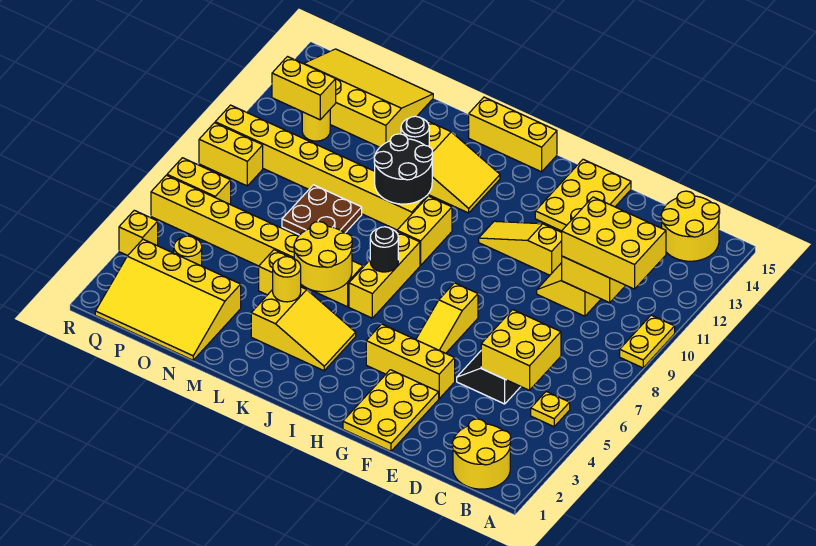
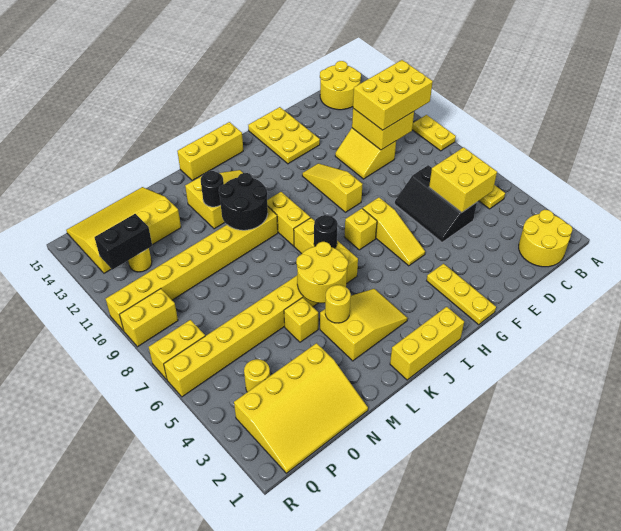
yellow 2x3 plate [343,370,439,451] -> yellow 1x3 plate [427,264,496,325]
yellow 1x3 brick [366,324,455,399] -> yellow 1x3 brick moved to [390,307,464,380]
yellow 1x3 slope [479,221,562,275] -> yellow 1x3 slope turned to [302,163,363,212]
brown 2x2 plate [282,185,362,235] -> none
yellow 1x2 brick [272,57,336,120] -> black 1x2 brick [94,214,152,270]
yellow 1x1 brick [119,210,158,256] -> yellow 1x1 brick moved to [345,208,377,250]

